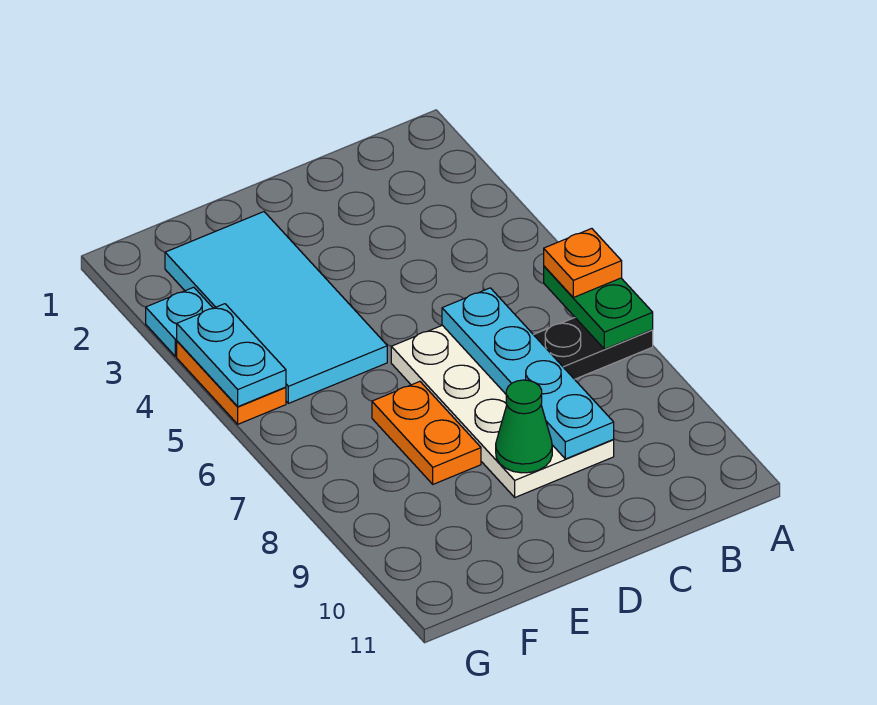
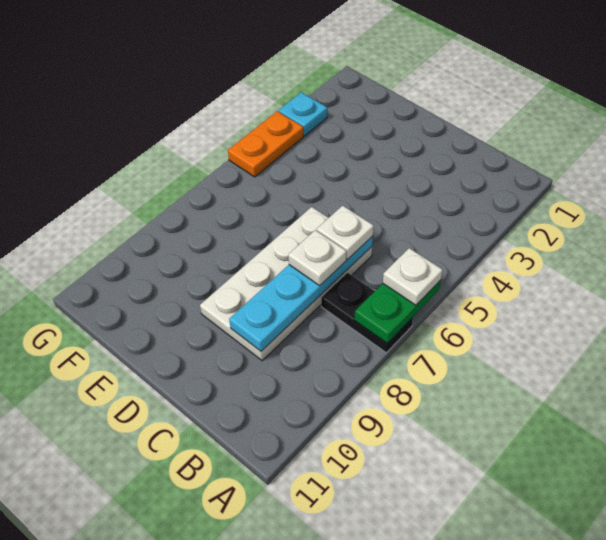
orange 1x1 plate [544,228,622,297] -> white 1x1 plate [383,248,443,305]
none -> white 1x1 plate [317,206,374,259]
none -> white 1x1 plate [288,230,346,286]
green 1x1 cone [496,380,552,473] -> none
cyan 2x4 tile [165,212,387,403] -> none
orange 1x2 plate [372,382,481,484] -> none
cyan 1x2 plate [177,304,286,407] -> none

